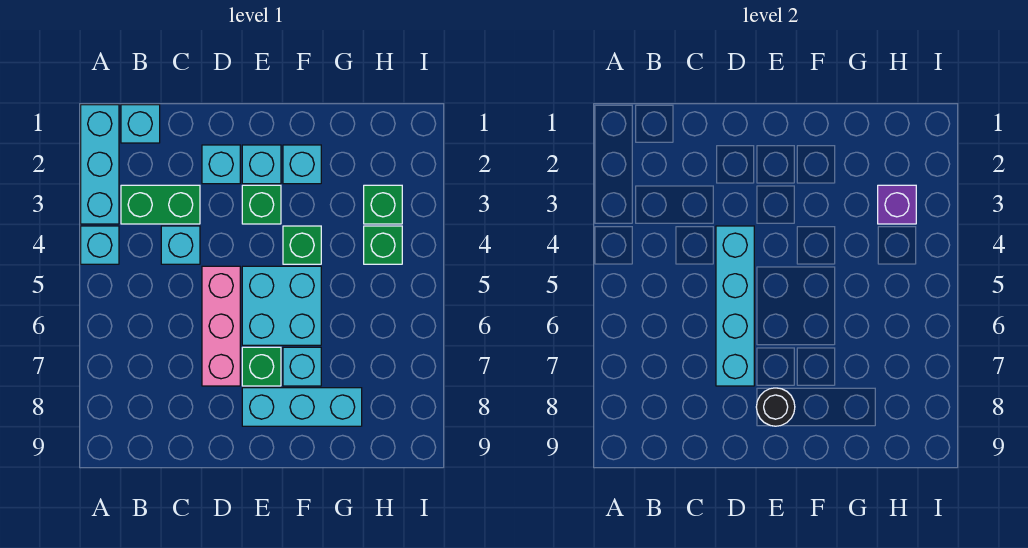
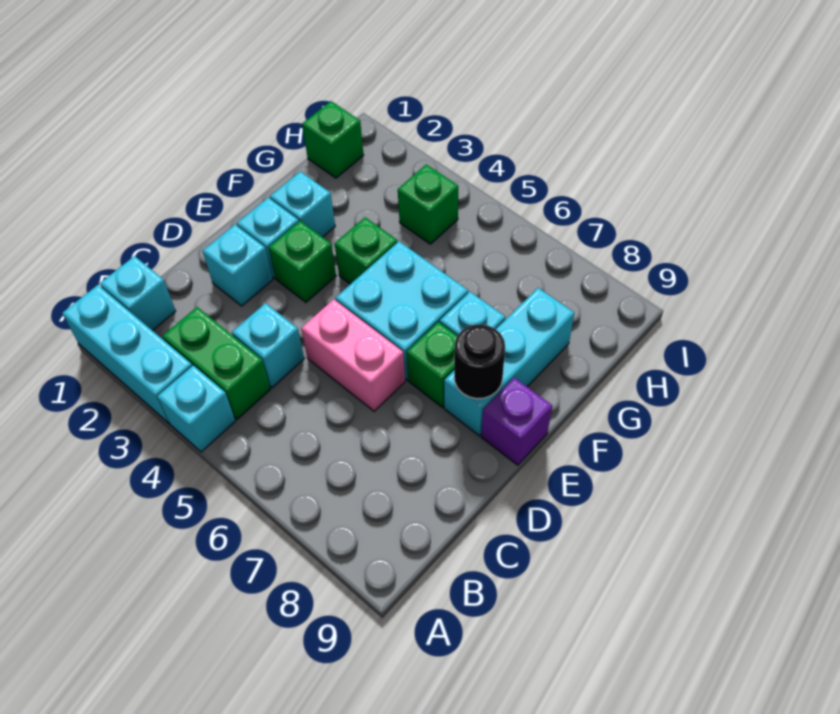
green 1x2 brick [121,185,200,224] -> green 1x2 brick turned to [163,307,270,419]
cyan 1x4 brick [716,226,754,386] -> none
pink 1x3 brick [202,266,240,386] -> pink 1x2 brick [301,299,405,411]
green 1x1 brick [364,185,402,224] -> green 1x1 brick moved to [302,101,364,178]
purple 1x1 brick [878,185,916,224] -> purple 1x1 brick moved to [481,378,552,465]

